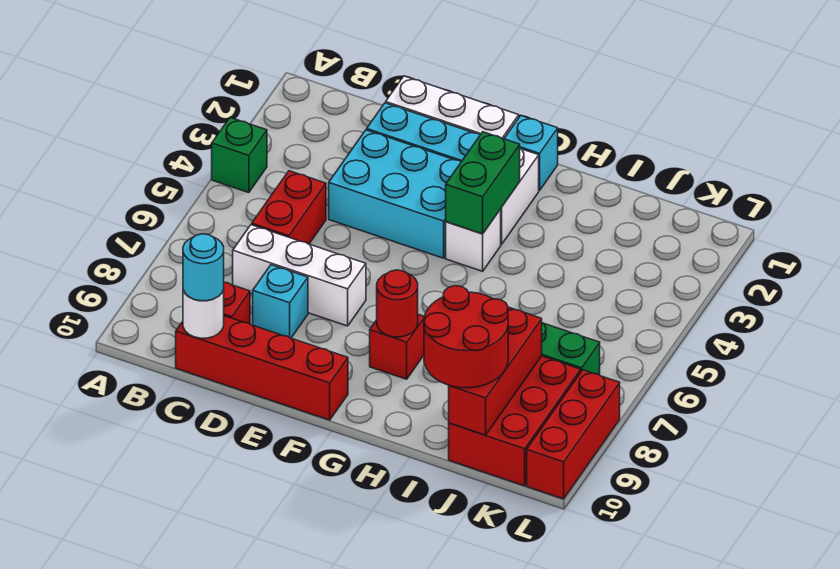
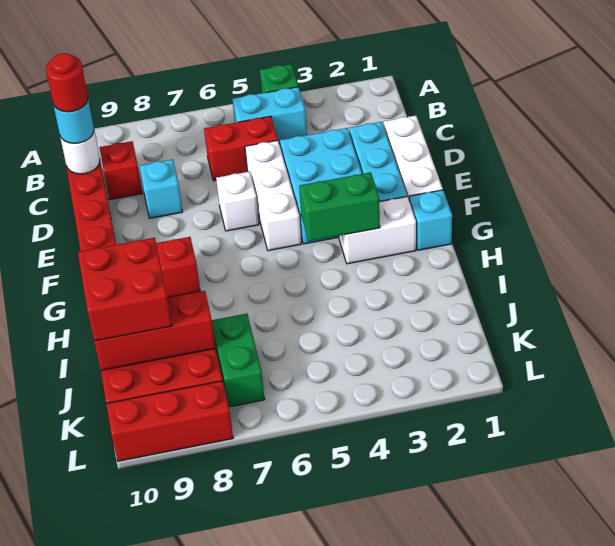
none -> cyan 1x2 brick [232,87,307,144]
white 1x3 brick [233,225,366,326] -> white 1x3 brick moved to [245,140,301,251]
white 1x1 brick [446,209,501,271] -> white 1x1 brick moved to [216,172,259,231]
red 1x1 round brick [377,270,418,337] -> red 1x1 round brick moved to [46,53,88,112]
red 2x2 round brick [424,286,508,388] -> red 2x2 brick [78,238,172,341]

